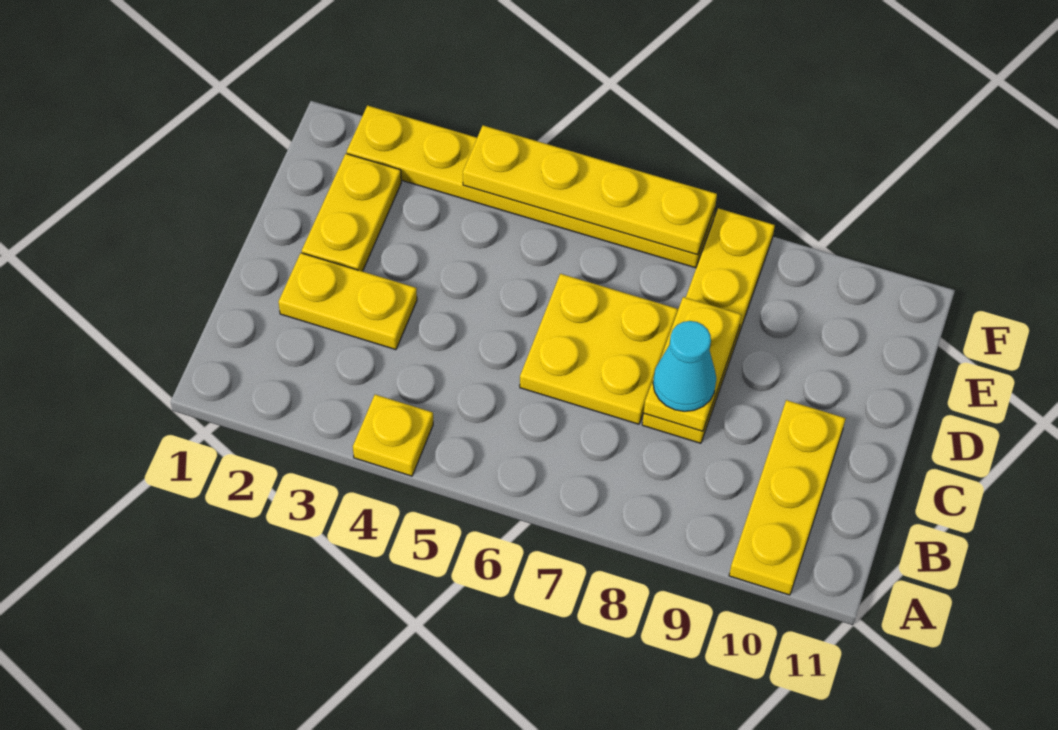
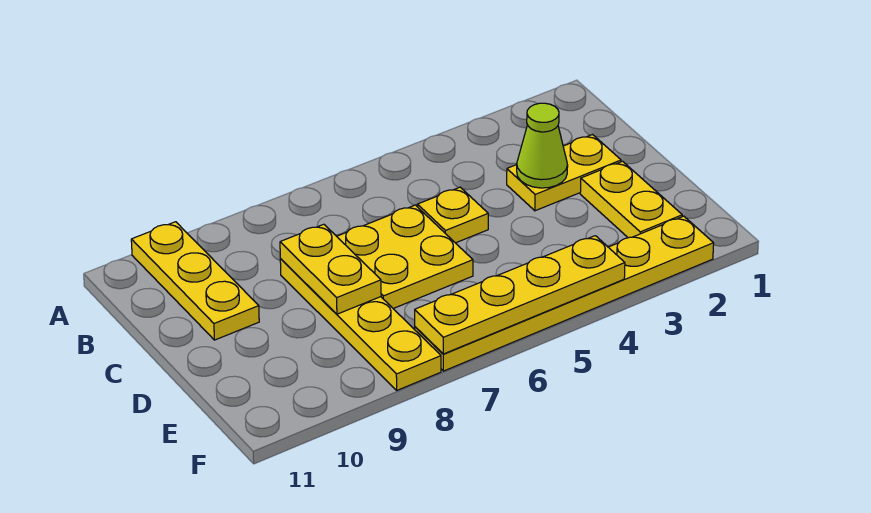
yellow 1x1 plate [353,395,433,476] -> yellow 1x1 plate moved to [417,187,488,243]
none -> lime 1x1 cone [517,103,568,188]
cyan 1x1 cone [653,321,716,411] -> none

